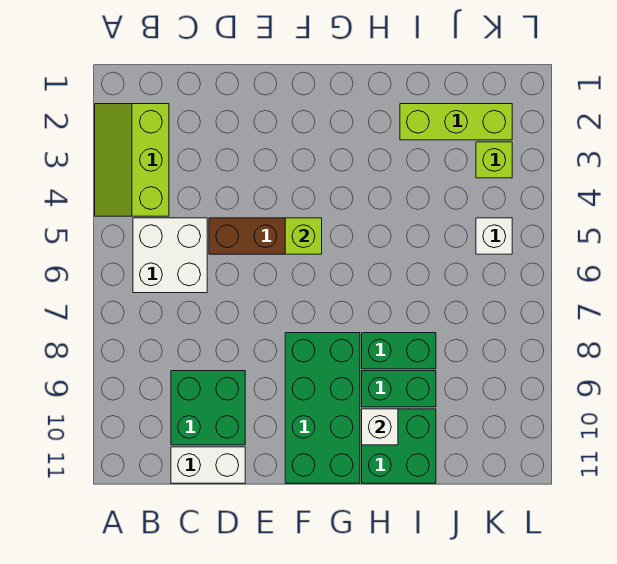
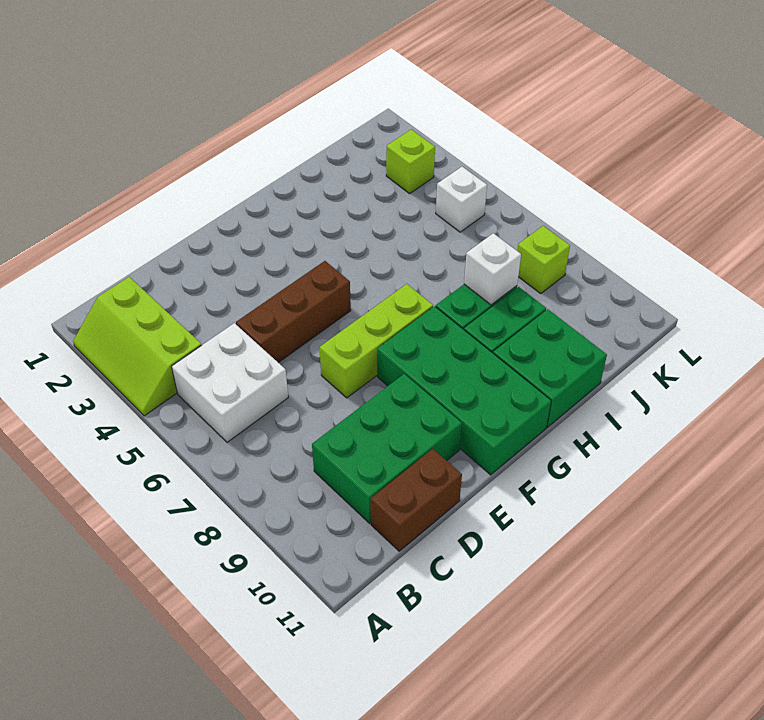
green 2x2 brick [171,371,245,445] -> green 2x3 brick [312,374,462,523]
white 1x2 brick [171,447,245,483] -> brown 1x2 brick [371,449,462,551]
lime 1x1 brick [285,218,322,254] -> lime 1x1 brick moved to [517,226,570,294]
white 1x1 brick [362,409,398,445] -> white 1x1 brick moved to [464,233,521,305]
lime 1x3 brick [400,104,512,140] -> lime 1x3 brick moved to [320,284,433,398]

